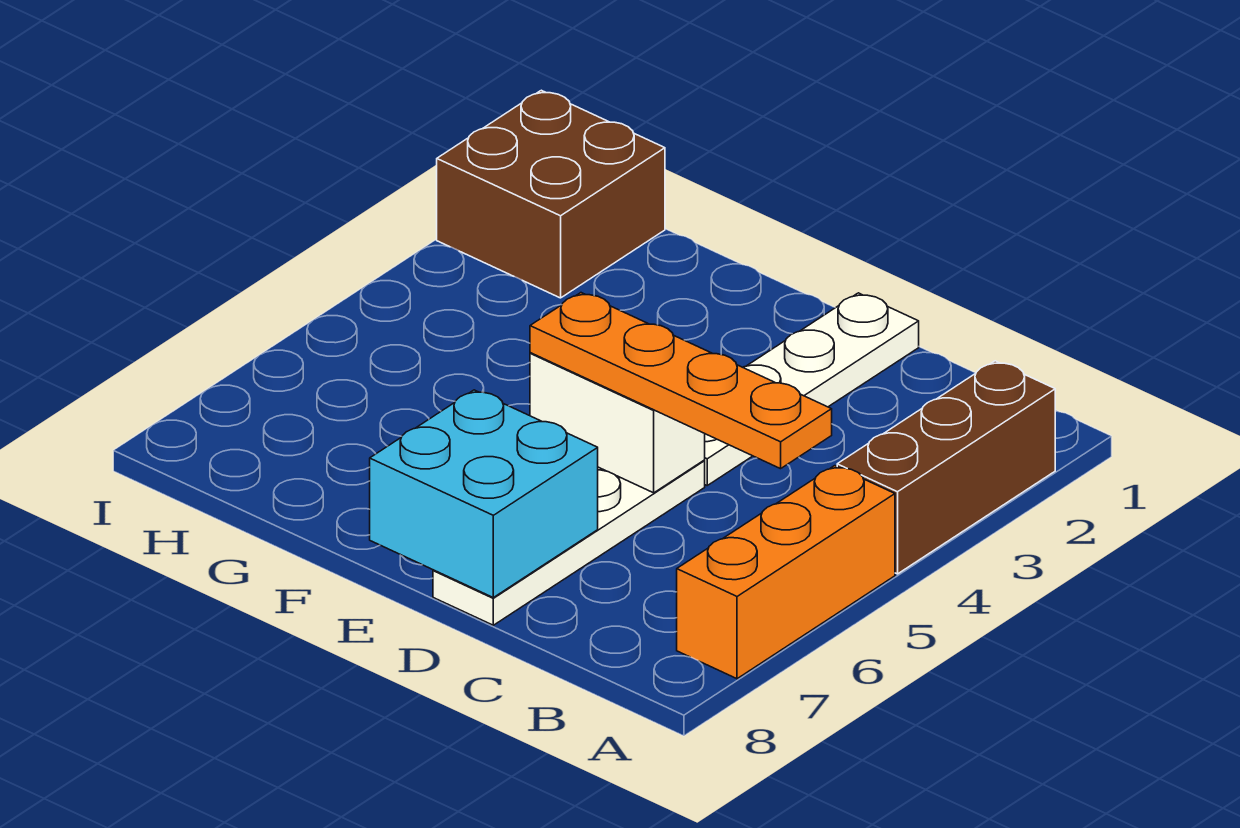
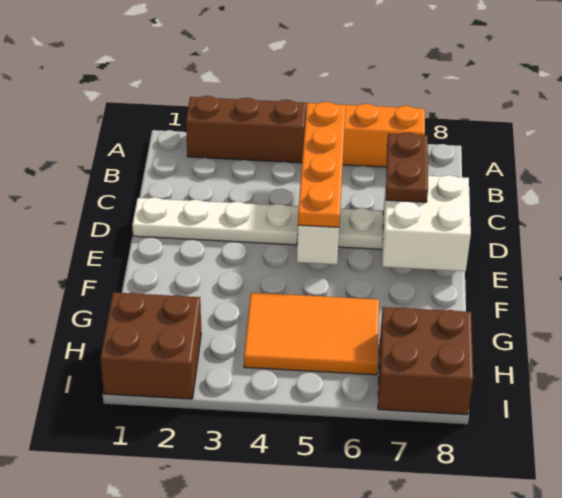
none -> brown 1x2 plate [386,132,428,202]
cyan 2x2 brick [370,390,598,598] -> white 2x2 brick [382,175,471,271]
none -> orange 2x3 tile [244,293,379,375]
none -> brown 2x2 brick [378,307,473,415]

